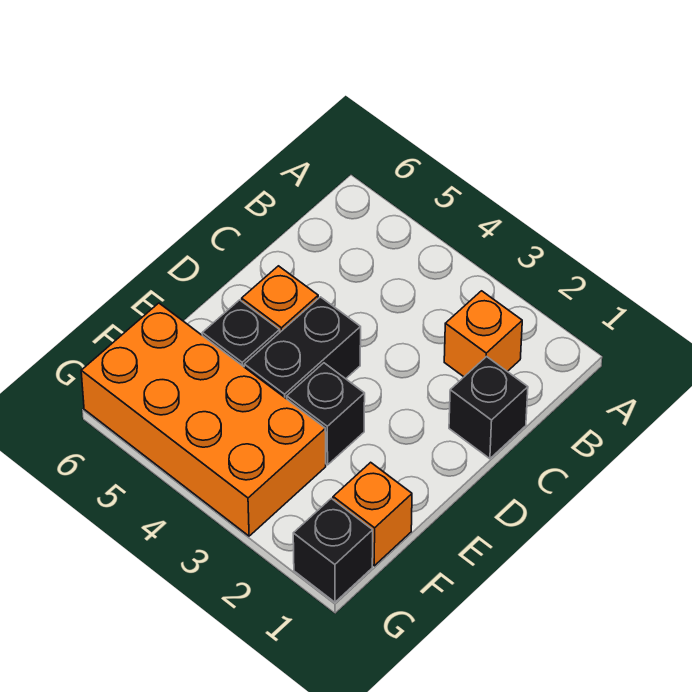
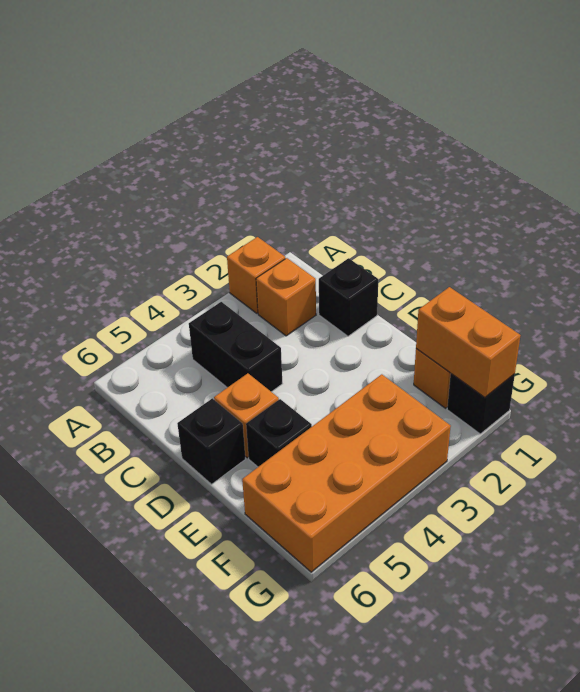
none -> orange 1x1 brick [227,237,286,313]
black 1x2 brick [244,297,361,399] -> black 1x2 brick moved to [189,302,282,392]
black 1x1 brick [287,363,365,465] -> black 1x1 brick moved to [177,398,245,484]
none -> orange 1x2 brick [416,287,521,397]

